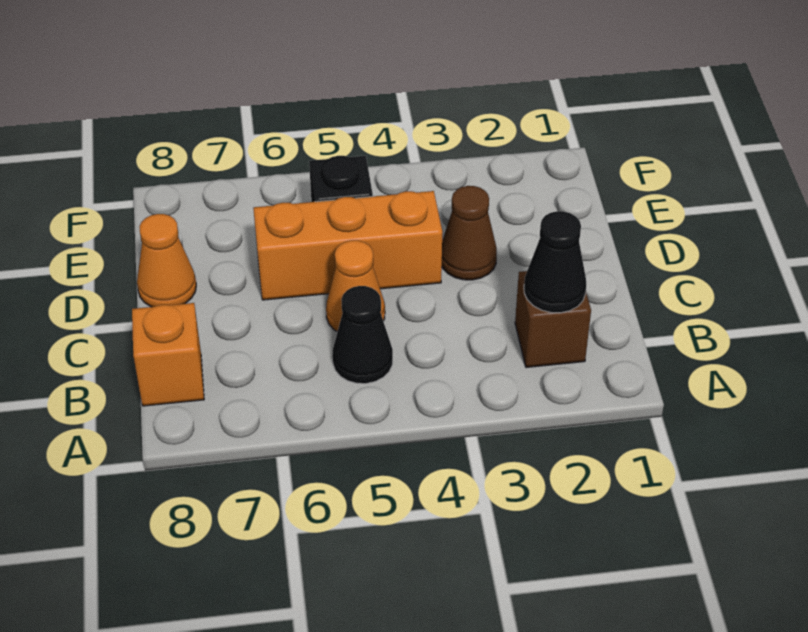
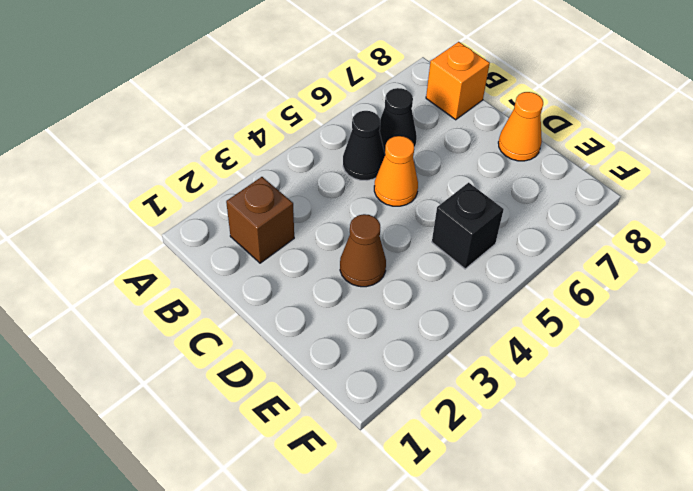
black 1x1 cone [524,211,586,313] -> black 1x1 cone moved to [379,88,417,153]
orange 1x3 brick [253,191,442,300] -> none

